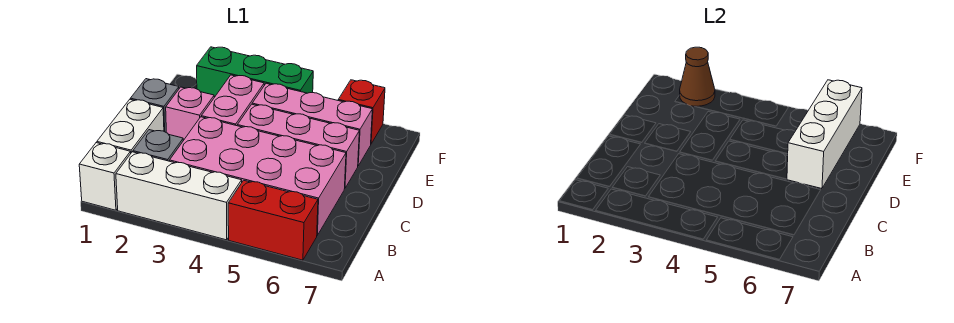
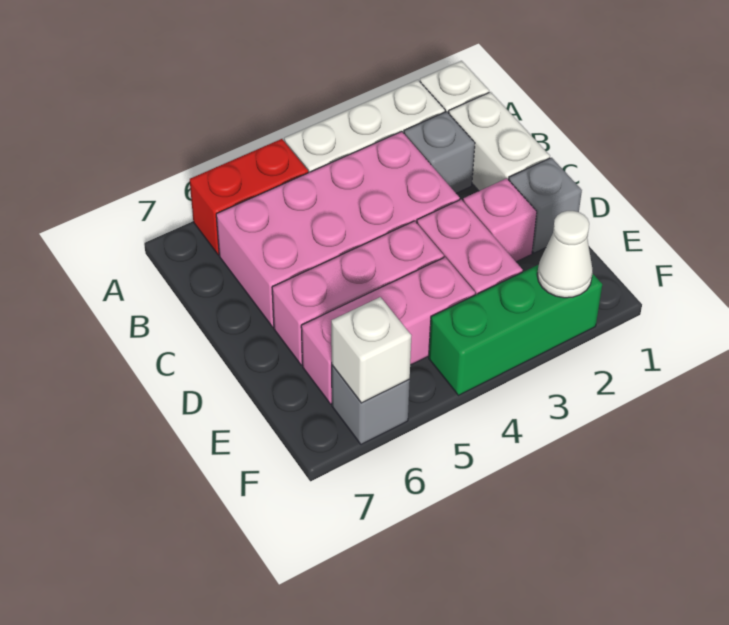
white 1x3 brick [787,80,862,189] -> white 1x1 brick [331,297,411,403]
brown 1x1 cone [680,47,715,106] -> white 1x1 cone [537,211,593,298]
red 1x1 brick [338,80,385,144] -> grey 1x1 brick [332,366,410,444]

